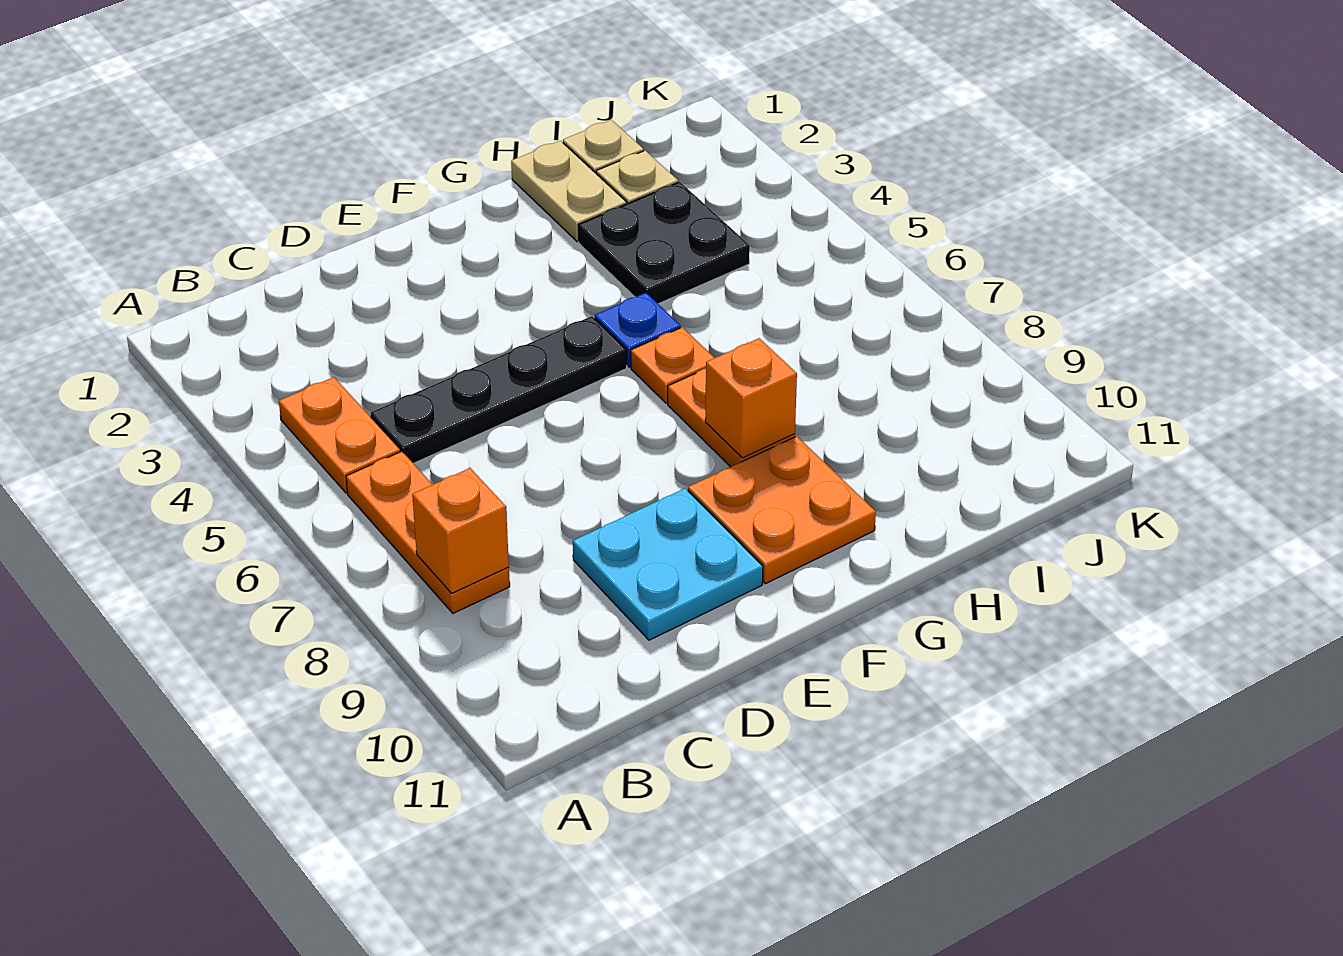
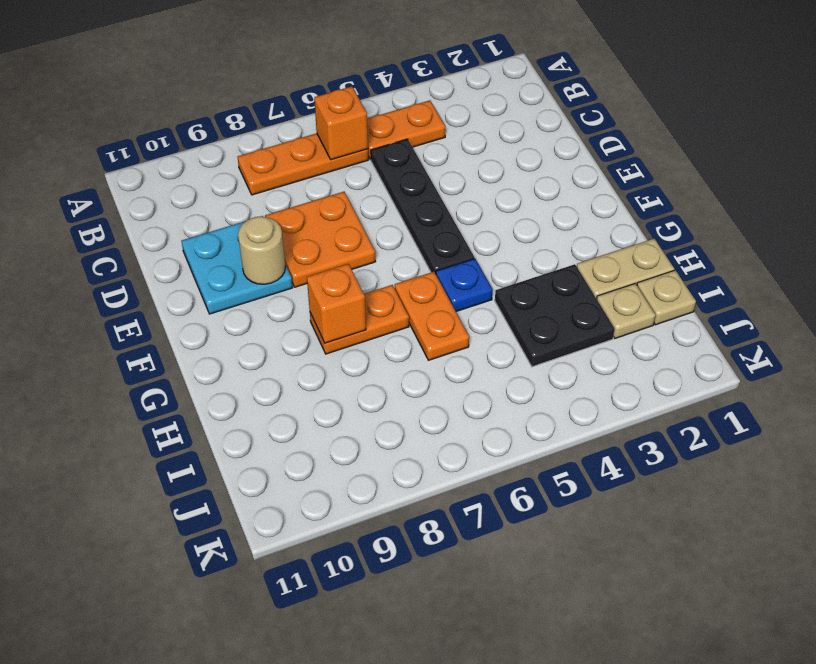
orange 1x1 brick [412,468,509,594] -> orange 1x1 brick moved to [314,86,368,160]
none -> tan 1x1 round brick [238,216,285,284]
orange 2x2 plate [688,436,876,584] -> orange 2x2 plate moved to [265,192,375,287]
orange 1x1 plate [631,327,714,403] -> orange 1x2 plate [395,272,469,360]

